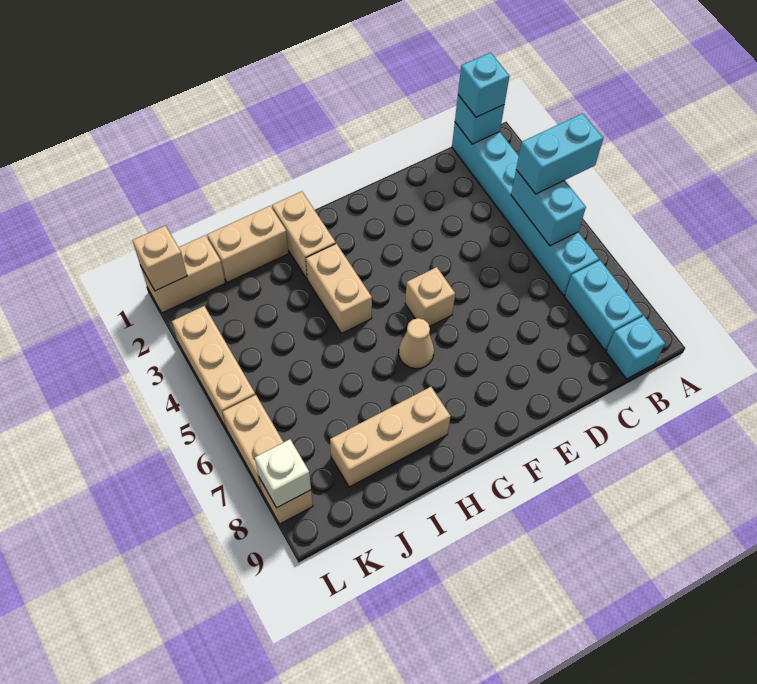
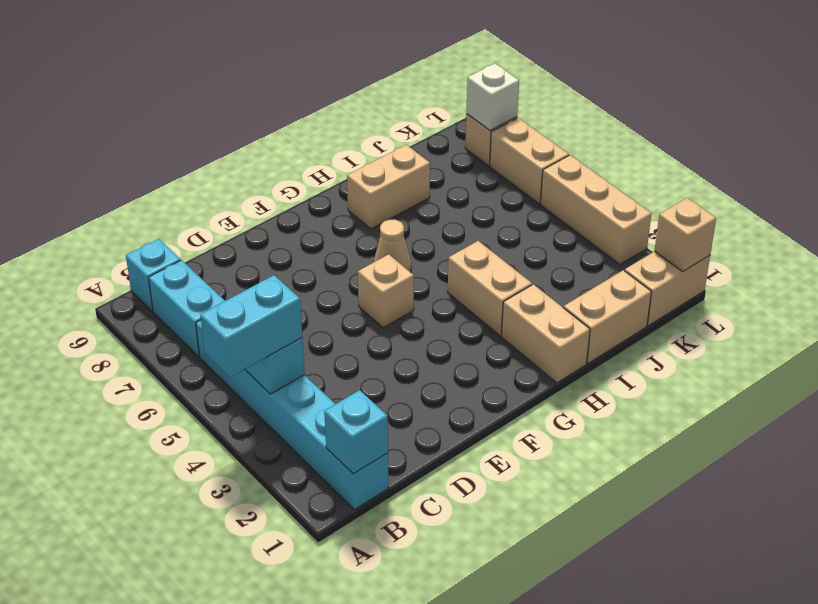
cyan 1x1 brick [458,53,509,117] -> none
tan 1x3 brick [330,387,451,487] -> tan 1x2 brick [347,145,430,229]

